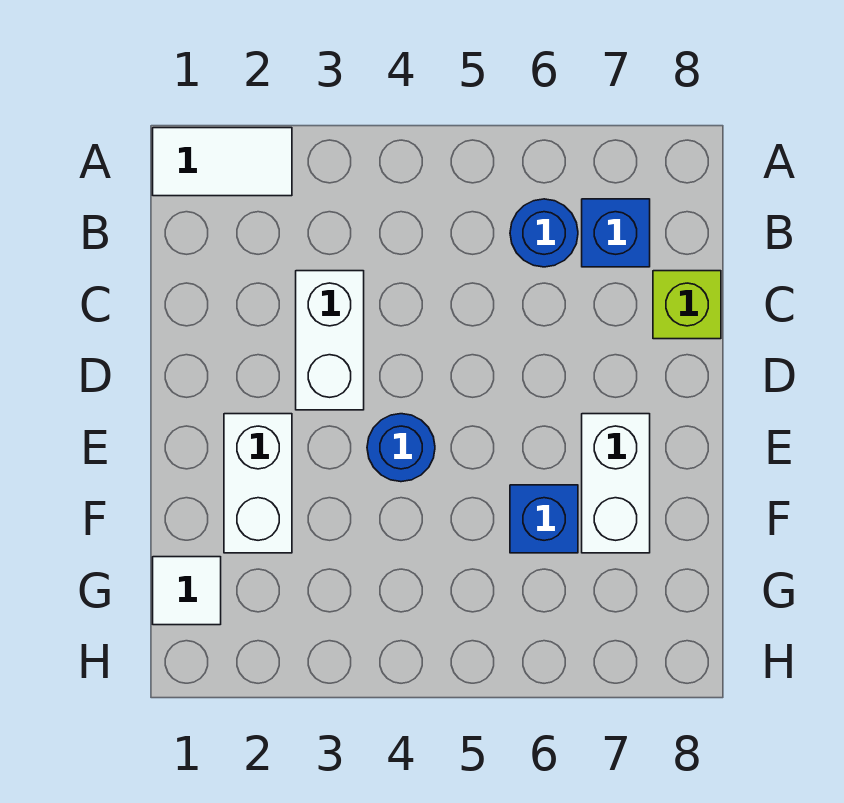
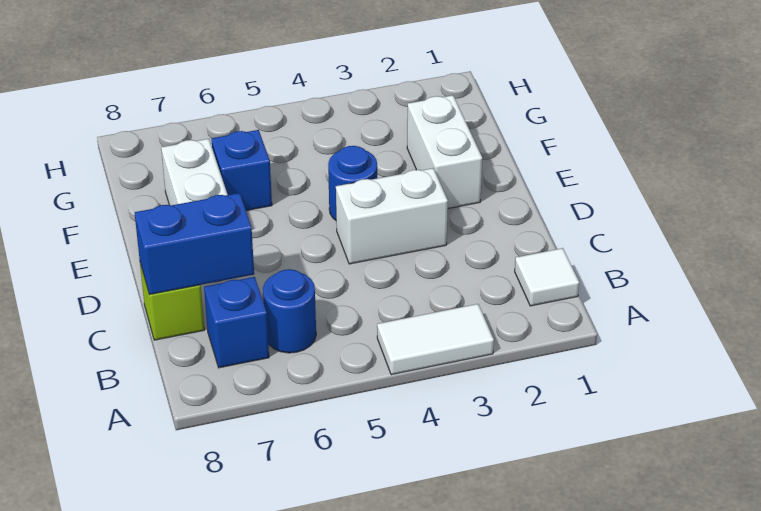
white 1x2 tile [153,128,292,196] -> white 1x2 tile moved to [377,304,494,375]
white 1x2 brick [296,271,364,410] -> white 1x2 brick turned to [336,168,448,264]
none -> blue 1x2 brick [134,193,254,295]
white 1x1 tile [153,557,221,625] -> white 1x1 tile moved to [515,248,579,306]

